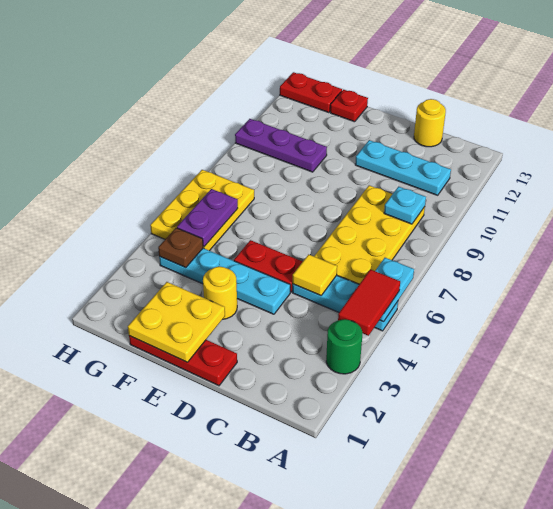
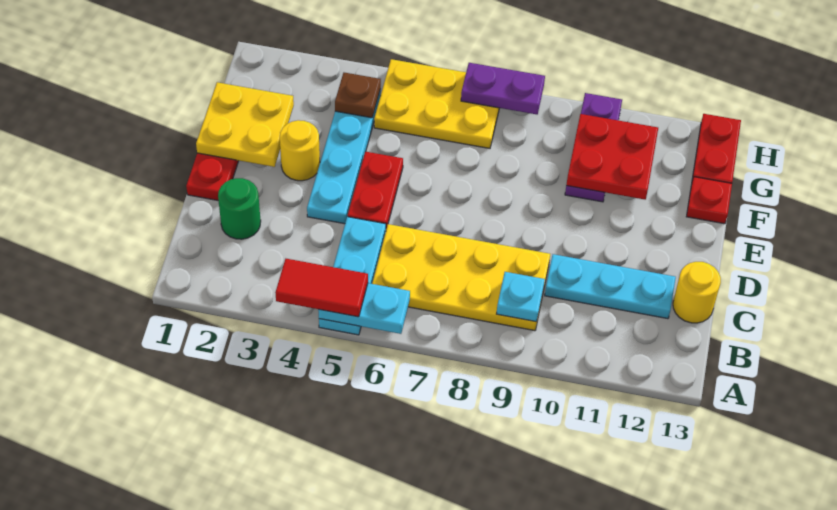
green 1x1 round brick [326,319,362,374] -> green 1x1 round brick moved to [218,178,261,239]
cyan 1x3 plate [355,140,451,195] -> cyan 1x3 plate turned to [545,254,676,319]
yellow 1x1 tile [293,254,337,296] -> none
none -> red 2x2 plate [566,114,658,200]
purple 1x2 plate [177,189,238,247] -> purple 1x2 plate moved to [461,63,545,114]

